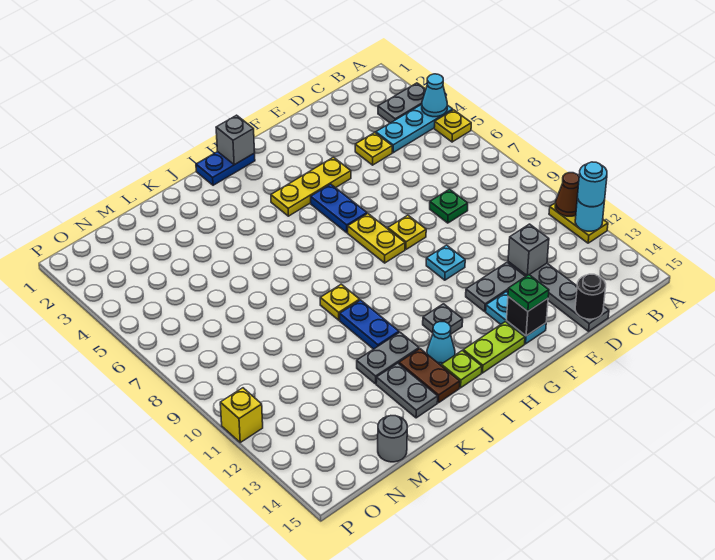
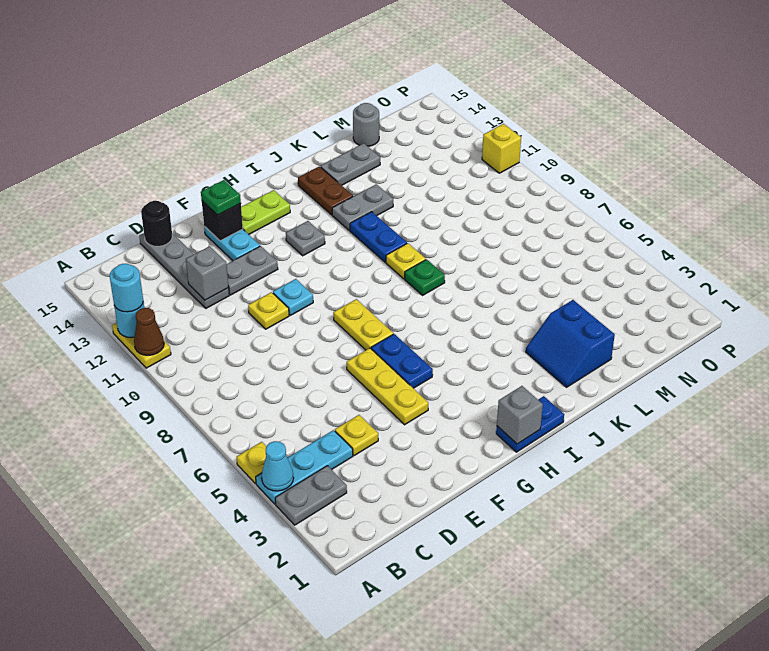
green 1x1 plate [430,189,468,223] -> green 1x1 plate moved to [405,259,445,295]
yellow 1x3 plate [271,157,351,216] -> yellow 1x3 plate turned to [347,348,428,425]
yellow 1x1 plate [388,215,426,249] -> yellow 1x1 plate moved to [248,292,289,329]
cyan 1x1 cone [427,322,455,365] -> none
lime 1x1 plate [441,350,482,388] -> none
none -> blue 2x2 slope [526,300,615,387]
grey 1x2 plate [376,363,438,418] -> grey 1x2 plate turned to [321,143,380,185]

